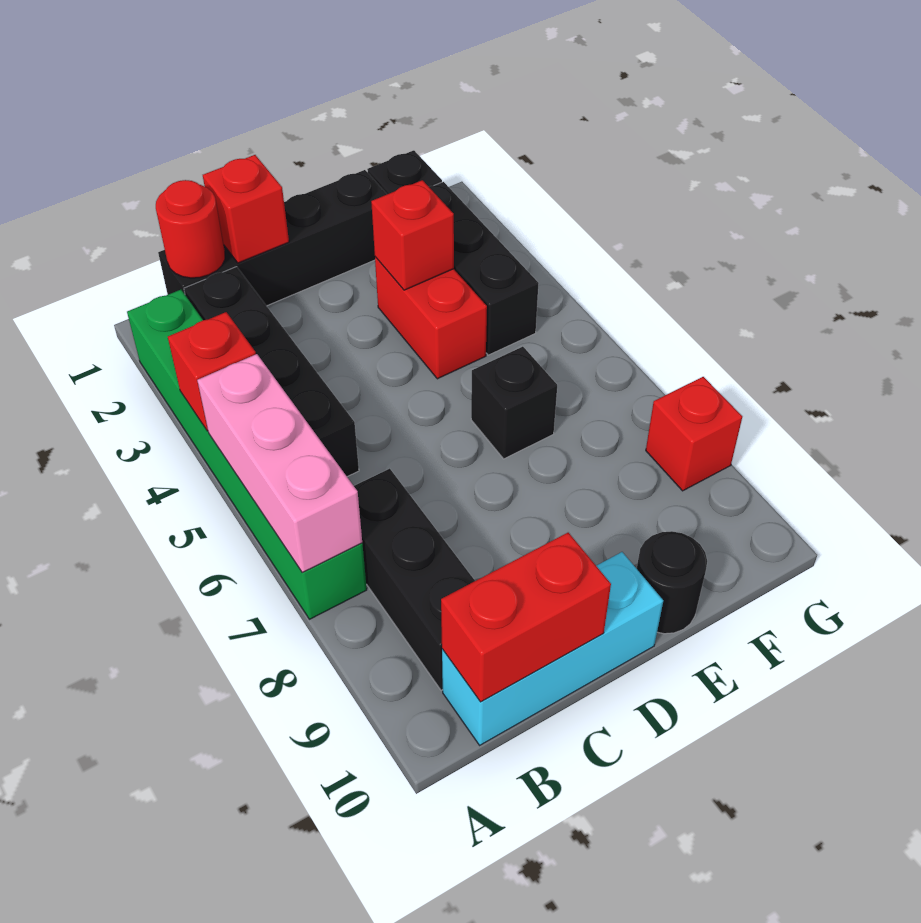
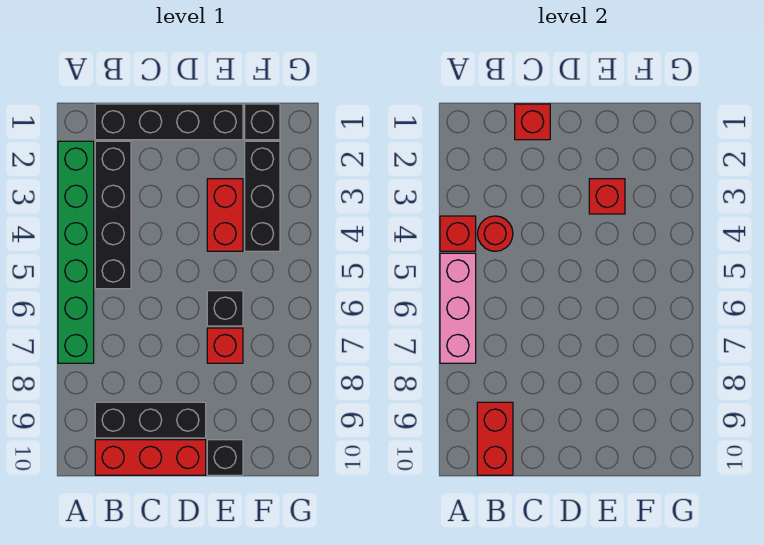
red 1x1 round brick [156,180,225,278] -> red 1x1 round brick moved to [477,216,513,251]
black 1x3 brick [354,469,475,690] -> black 1x3 brick turned to [95,402,206,438]
cyan 1x3 brick [442,552,663,745] -> red 1x3 brick [95,440,206,475]
red 1x2 brick [441,533,611,702] -> red 1x2 brick turned to [477,402,513,475]
black 1x1 round brick [637,531,707,634] -> black 1x1 brick [207,440,243,475]
red 1x1 brick [646,377,742,491] -> red 1x1 brick moved to [207,328,243,363]

